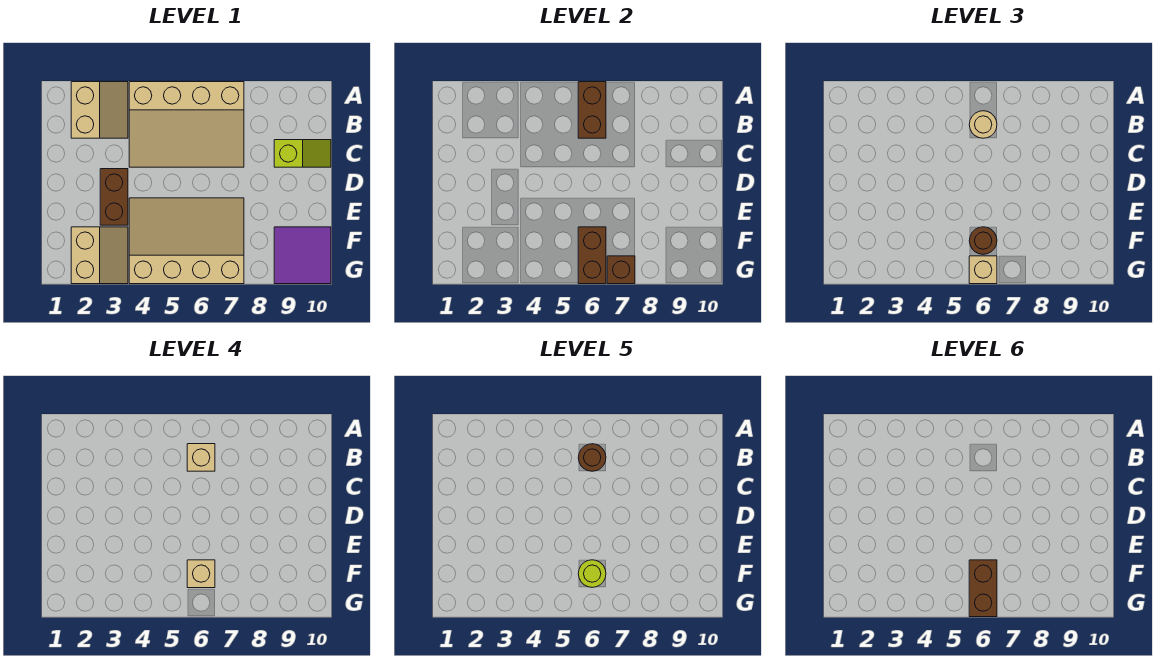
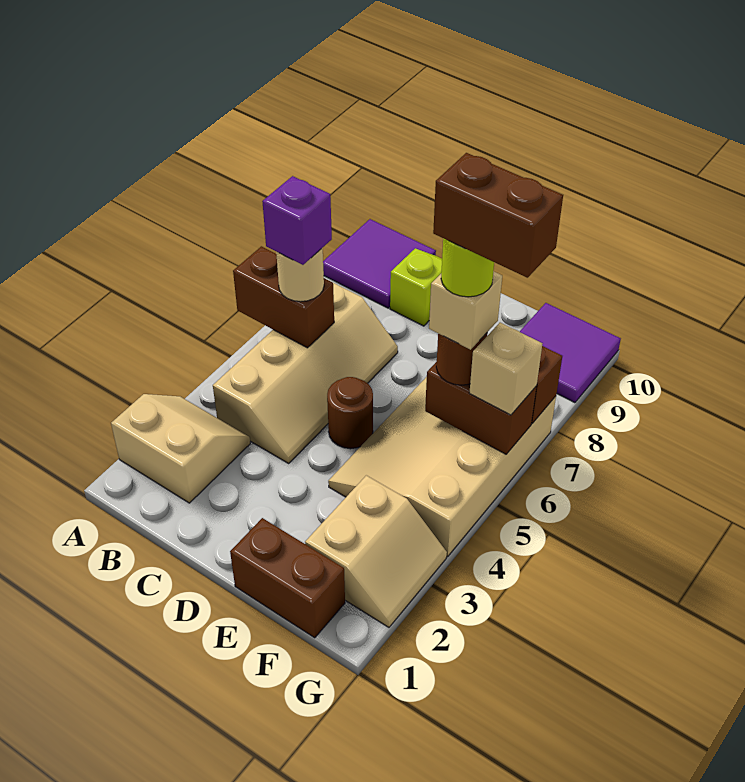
tan 3x4 slope [129,82,244,167] -> tan 2x4 slope [213,283,398,463]
none -> purple 2x2 tile [323,219,436,308]
tan 1x1 brick [187,444,215,471] -> purple 1x1 brick [262,176,332,265]
brown 1x1 round brick [578,444,606,471] -> brown 1x1 round brick moved to [327,377,373,449]
brown 1x2 brick [100,169,128,225] -> brown 1x2 brick moved to [230,518,345,638]
tan 2x2 slope [71,227,128,284] -> tan 2x2 slope turned to [305,475,447,627]

